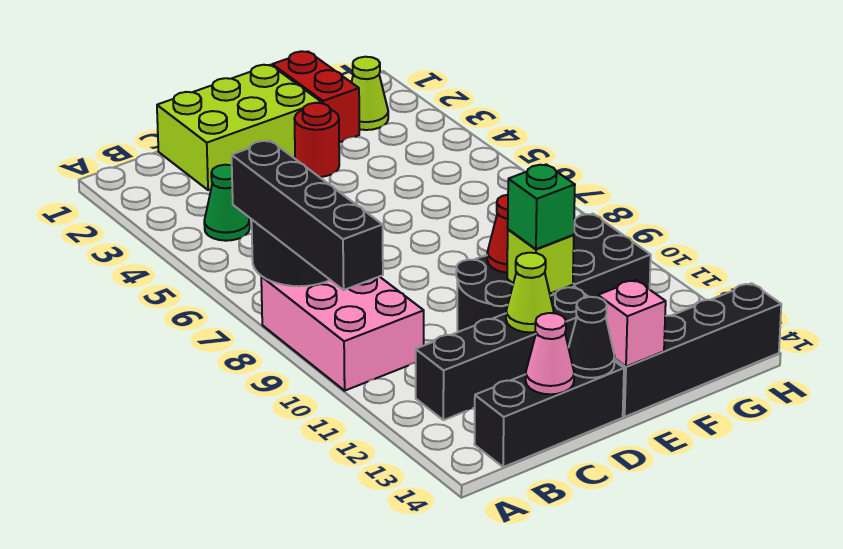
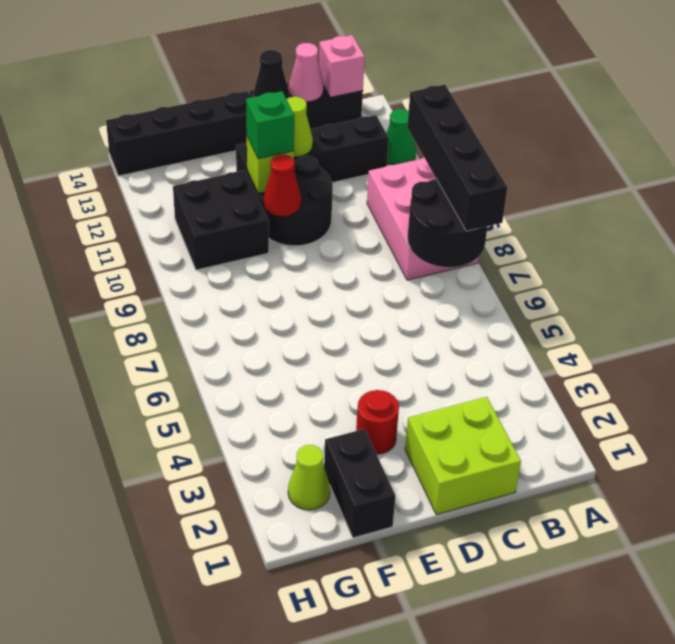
green 1x1 cone [204,165,250,241] -> green 1x1 cone moved to [387,109,416,165]
lime 2x3 brick [157,65,321,190] -> lime 2x2 brick [405,397,521,515]
pink 1x1 brick [598,280,666,367] -> pink 1x1 brick moved to [319,35,365,97]
red 1x2 brick [272,51,359,142] -> black 1x2 brick [324,429,395,538]

